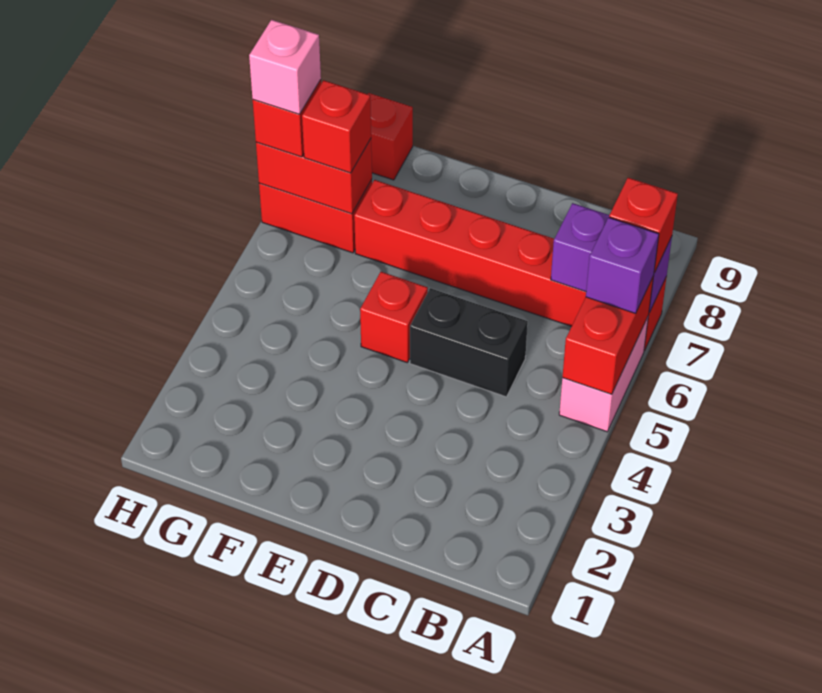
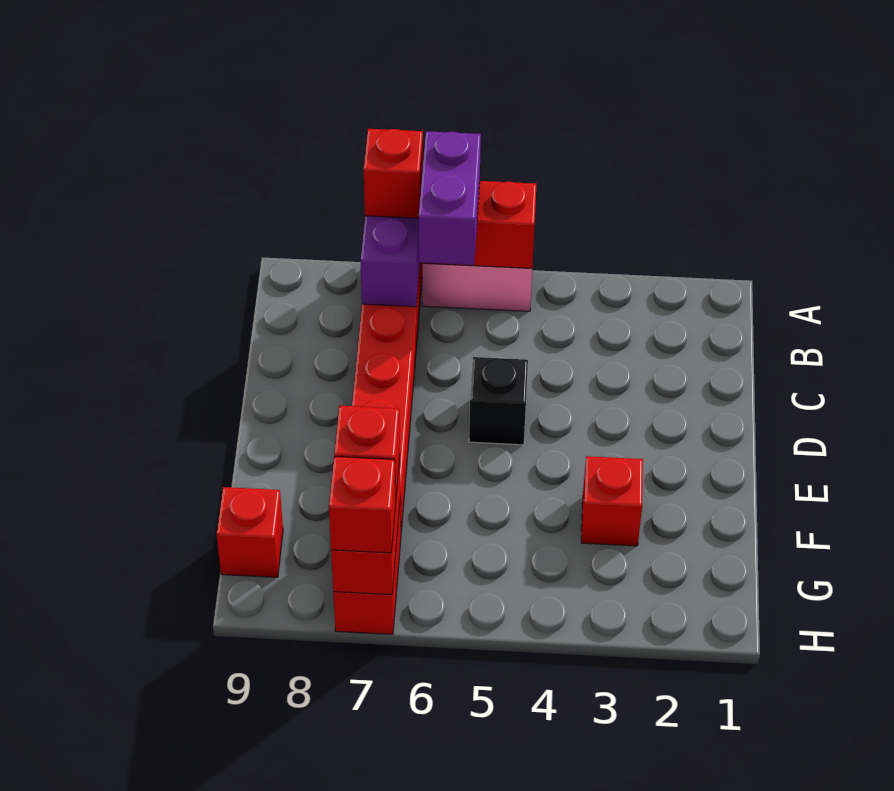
purple 1x1 brick [586,217,659,313] -> purple 1x2 brick [419,131,481,265]
black 1x2 brick [410,288,528,397] -> black 1x1 brick [469,357,528,445]
red 1x1 brick [360,272,428,363] -> red 1x1 brick moved to [581,456,643,546]
pink 1x1 brick [249,20,321,114] -> none

